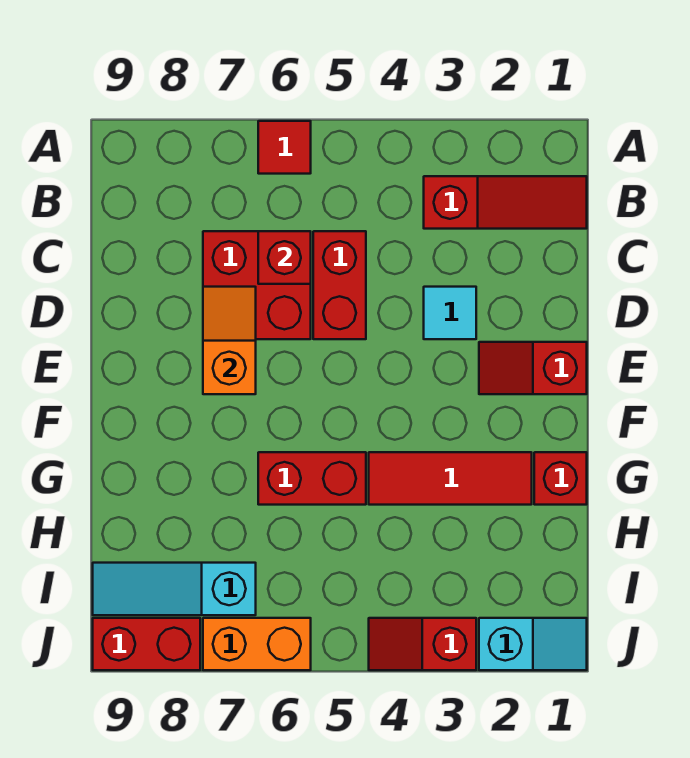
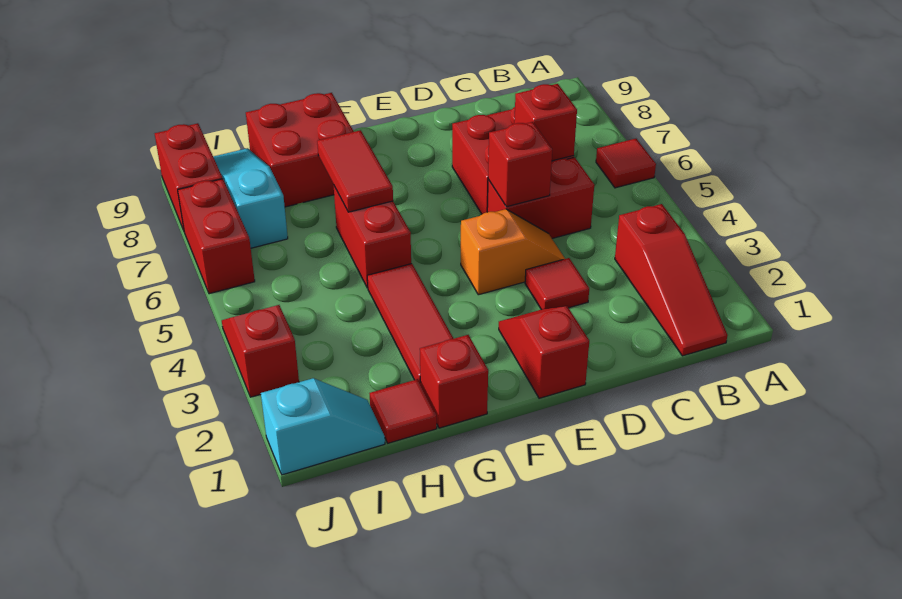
cyan 1x1 tile [424,287,476,339] -> red 1x1 tile [525,258,589,310]
none -> red 1x1 brick [488,122,552,207]
orange 1x2 slope [203,287,256,394] -> orange 1x2 slope moved to [461,209,565,295]
none -> red 1x2 tile [317,130,393,212]
none -> red 2x2 brick [246,93,354,207]
none -> red 1x1 tile [370,379,437,443]
cyan 1x2 slope [479,618,587,670] -> cyan 1x2 slope turned to [261,378,385,475]
orange 1x2 brick [203,618,311,670] -> red 1x2 brick [178,179,255,294]

